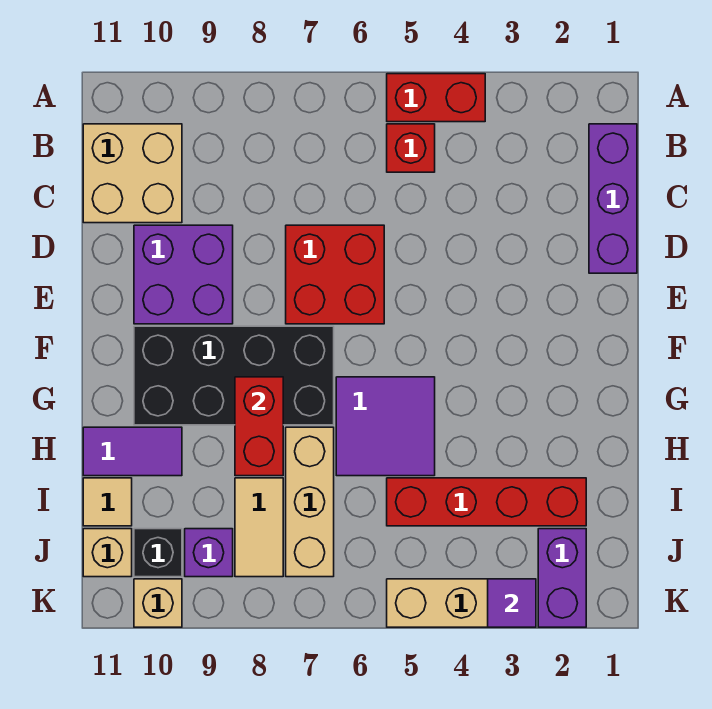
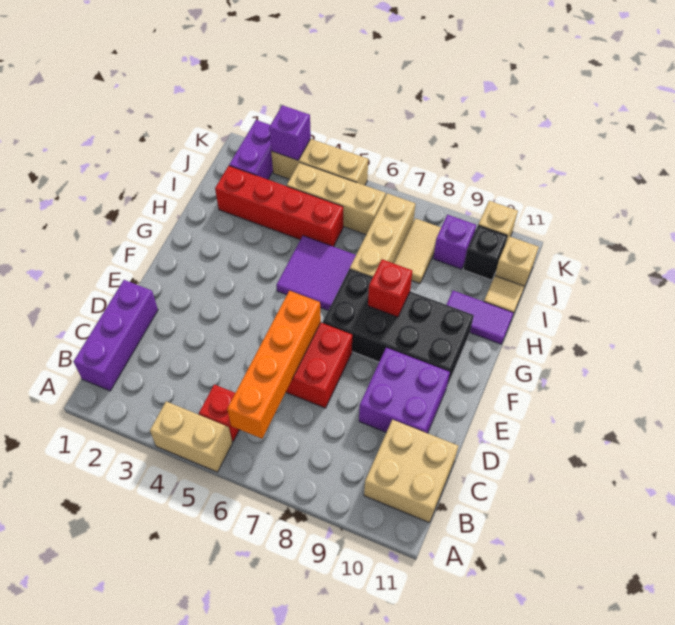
red 1x2 brick [387,74,485,122] -> tan 1x2 brick [150,401,232,472]
none -> orange 1x4 brick [227,291,321,439]
red 1x2 brick [235,377,283,476] -> red 1x1 brick [368,259,412,317]
none -> tan 1x3 brick [287,163,386,235]
purple 1x1 tile [488,579,536,627] -> purple 1x1 brick [269,105,311,160]

